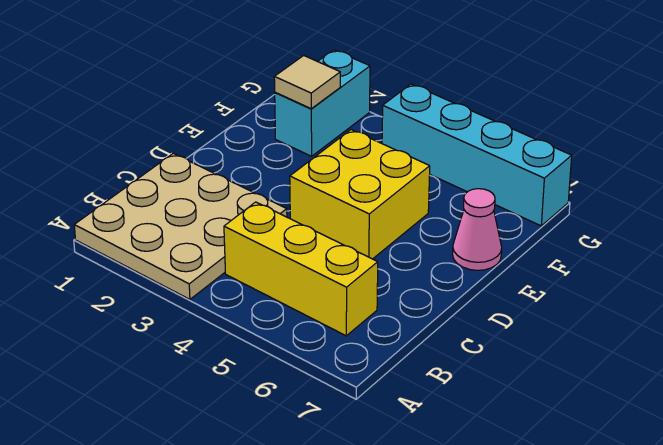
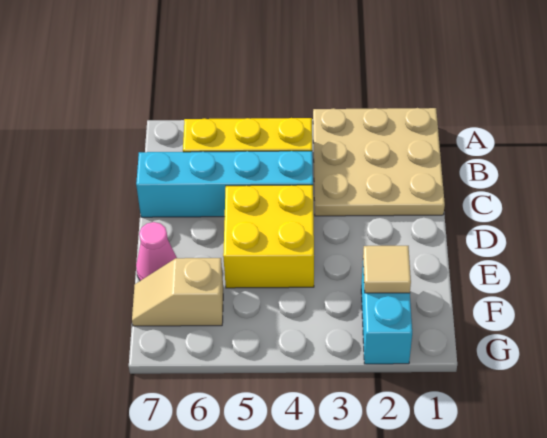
none -> tan 1x2 slope [132,258,223,326]
cyan 1x4 brick [382,84,572,226] -> cyan 1x4 brick moved to [136,151,313,217]

